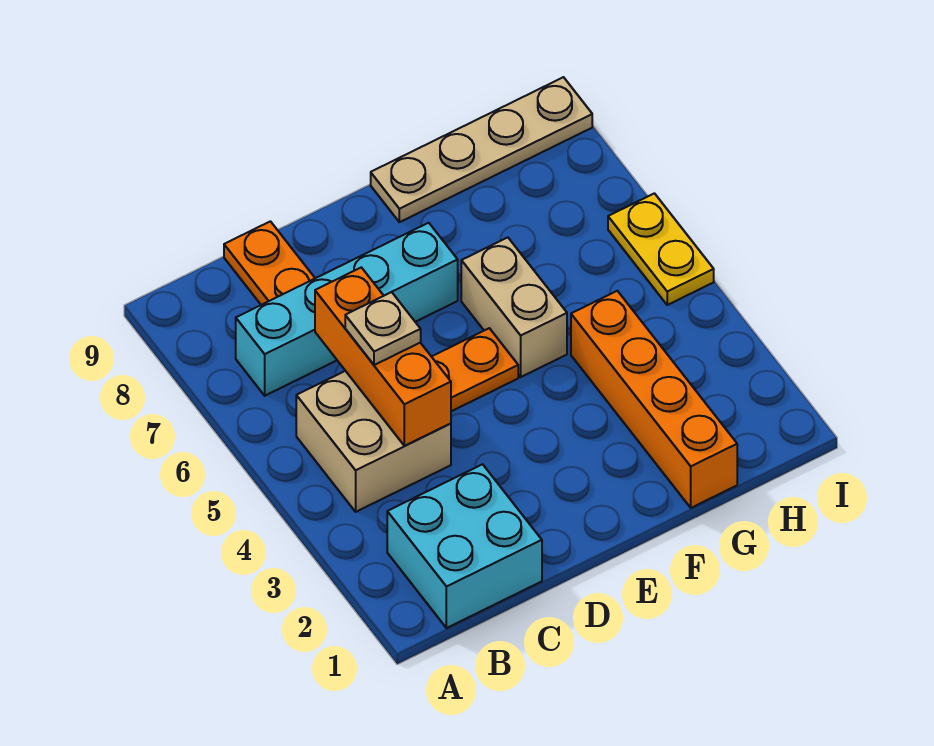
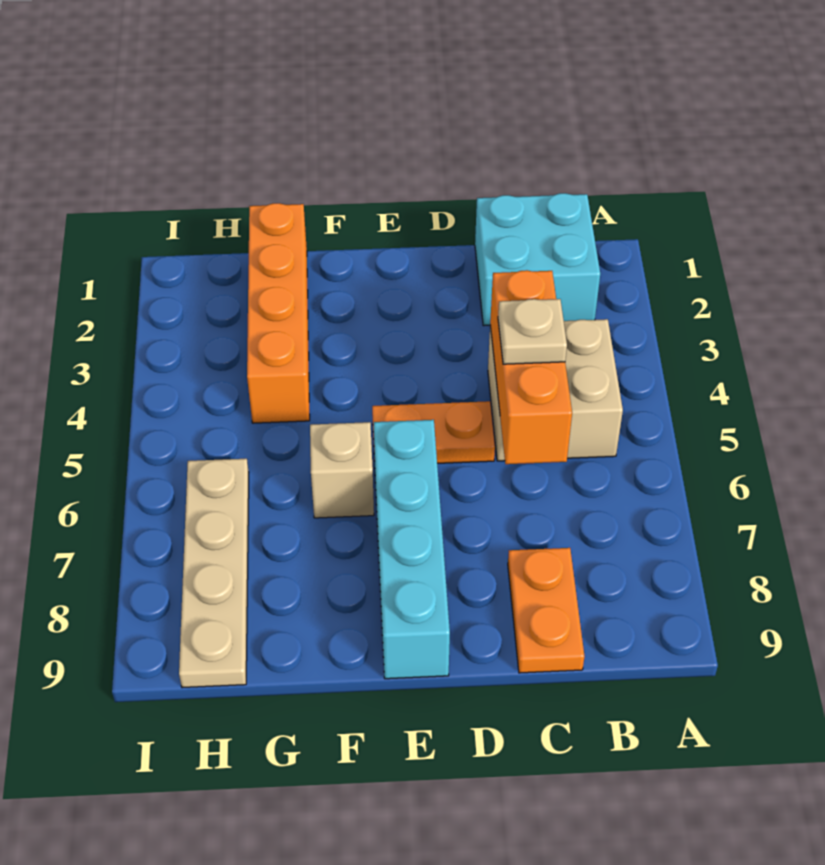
cyan 1x4 brick [236,223,458,396] -> cyan 1x4 brick turned to [374,420,450,679]
tan 1x2 brick [461,238,567,377] -> tan 1x1 brick [310,422,374,518]
tan 1x4 plate [371,77,592,222] -> tan 1x4 plate turned to [179,459,249,688]
yellow 1x2 plate [608,193,714,305] -> none

